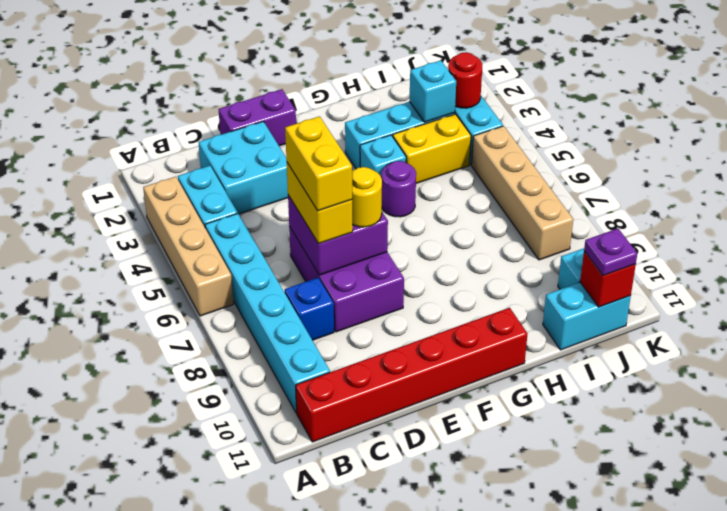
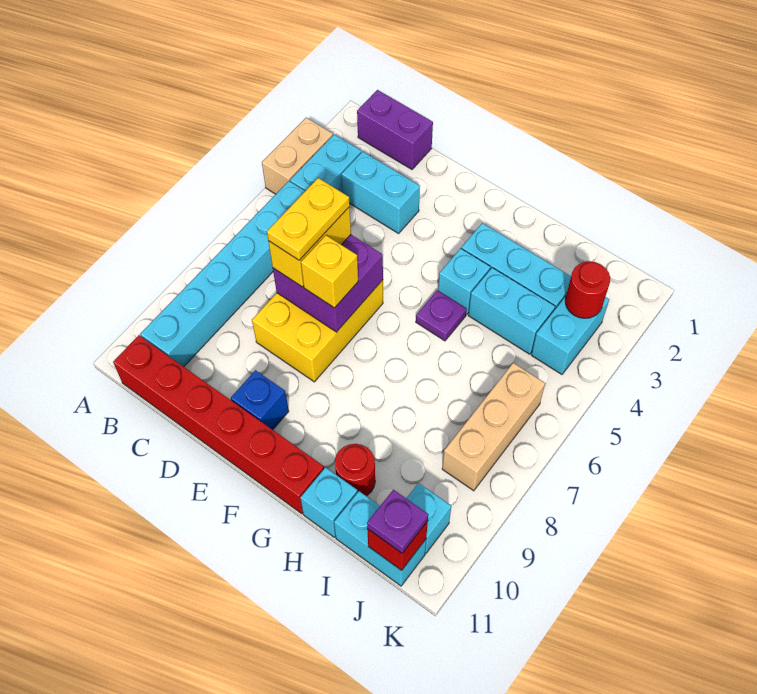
tan 1x4 brick [143,177,234,316] -> tan 1x2 brick [262,118,333,194]
cyan 2x2 brick [198,121,288,214] -> cyan 1x2 brick [342,152,420,233]
blue 1x1 brick [285,278,334,340] -> blue 1x1 brick moved to [231,370,289,430]
purple 1x2 brick [219,89,296,146] -> purple 1x2 brick moved to [357,90,433,169]
purple 2x3 brick [289,227,404,332] -> yellow 2x3 brick [252,280,383,382]
yellow 1x2 brick [285,116,352,211] -> yellow 1x2 plate [267,178,350,260]
yellow 1x1 round brick [352,167,382,227] -> yellow 1x1 brick [301,235,358,308]
purple 1x1 round brick [382,161,416,217] -> purple 1x1 plate [416,290,467,341]
yellow 1x2 brick [393,114,471,183] -> cyan 1x2 brick [468,268,555,354]
none -> red 1x1 round brick [335,444,375,496]
cyan 1x1 brick [410,60,456,122] -> cyan 1x1 brick moved to [300,468,357,537]
tan 1x4 brick [472,126,573,260] -> tan 1x3 brick [442,363,545,491]

